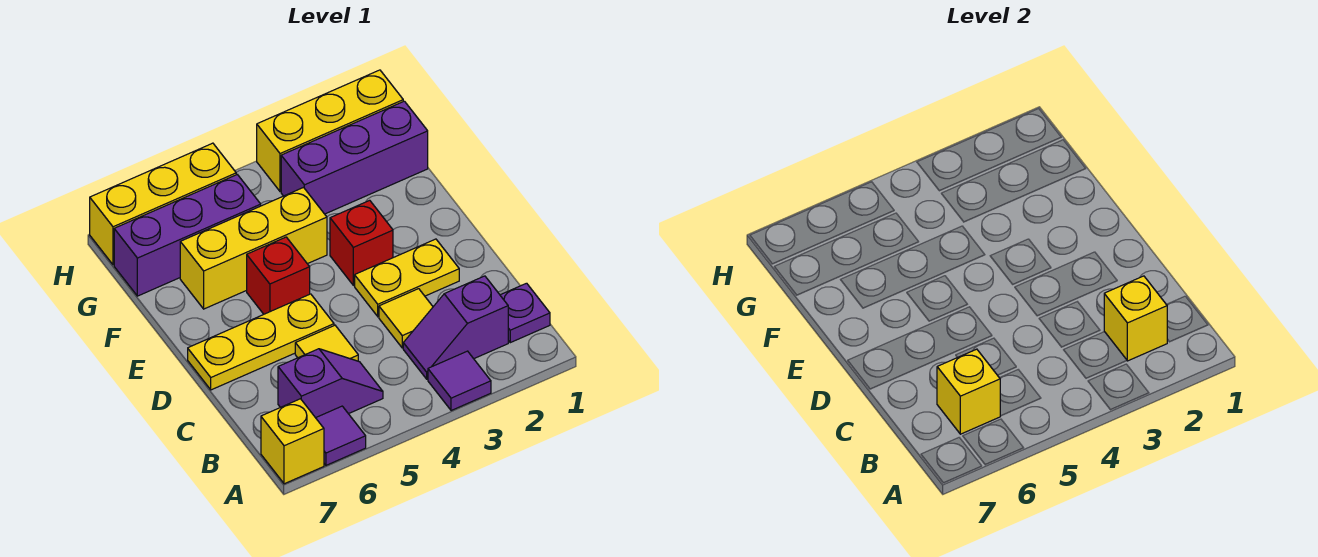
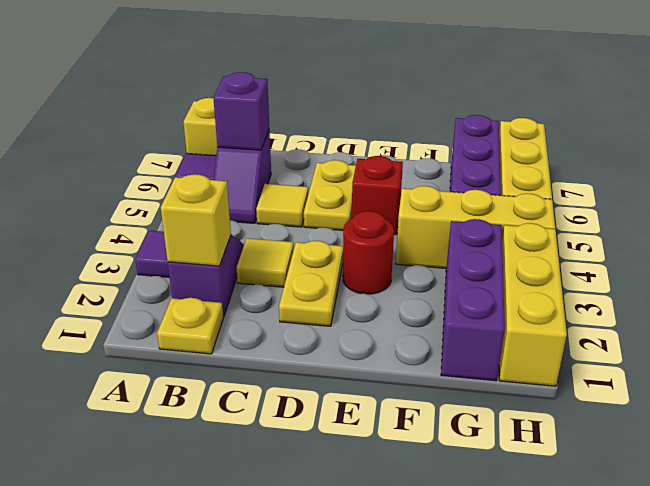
purple 1x1 plate [500,283,550,343] -> yellow 1x1 plate [157,298,223,354]
yellow 1x1 brick [937,349,1000,434] -> purple 1x1 brick [213,72,269,150]
yellow 1x3 plate [188,294,334,390] -> yellow 1x2 plate [304,160,356,230]
red 1x1 brick [330,200,393,285] -> red 1x1 round brick [343,211,394,294]
yellow 1x3 brick [180,188,327,309] -> yellow 1x3 brick turned to [396,186,555,268]

